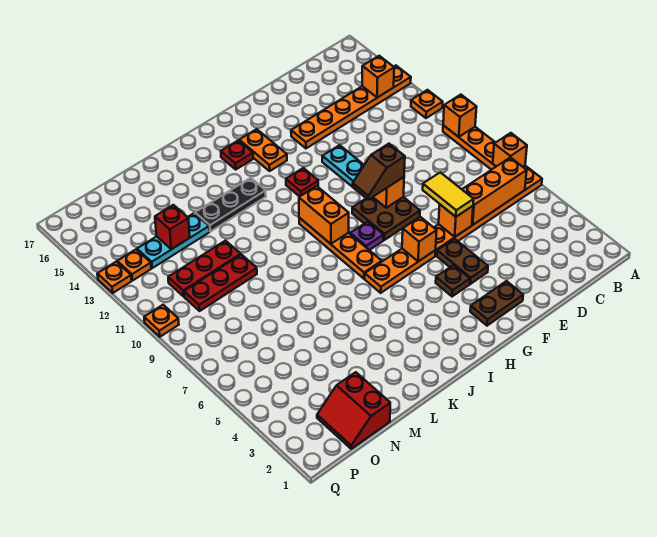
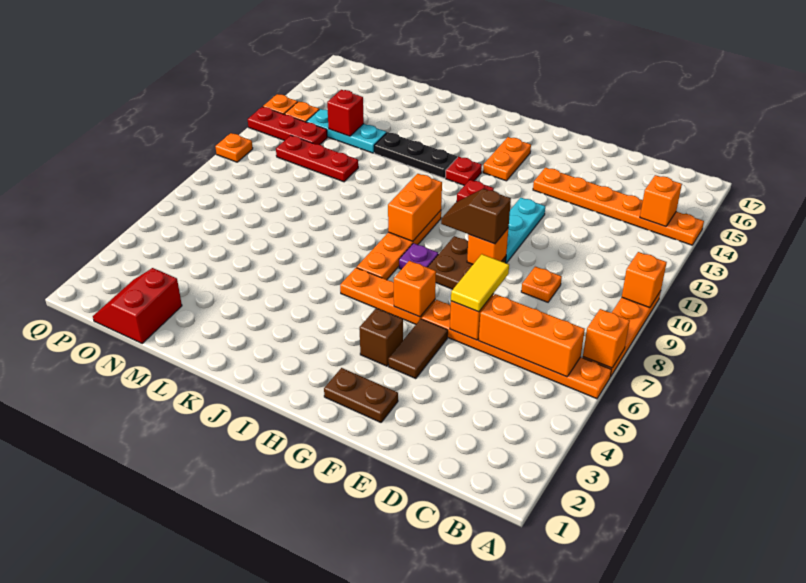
orange 1x1 plate [411,90,443,118] -> orange 1x1 plate moved to [521,267,562,302]
brown 1x2 plate [437,239,488,284] -> brown 1x2 tile [388,319,448,379]
brown 1x1 plate [436,265,470,297] -> brown 1x1 brick [359,308,403,366]
red 1x1 plate [221,140,253,169] -> red 1x1 plate moved to [446,156,482,186]
red 1x3 plate [184,255,257,311] -> red 1x3 plate moved to [248,107,327,145]

